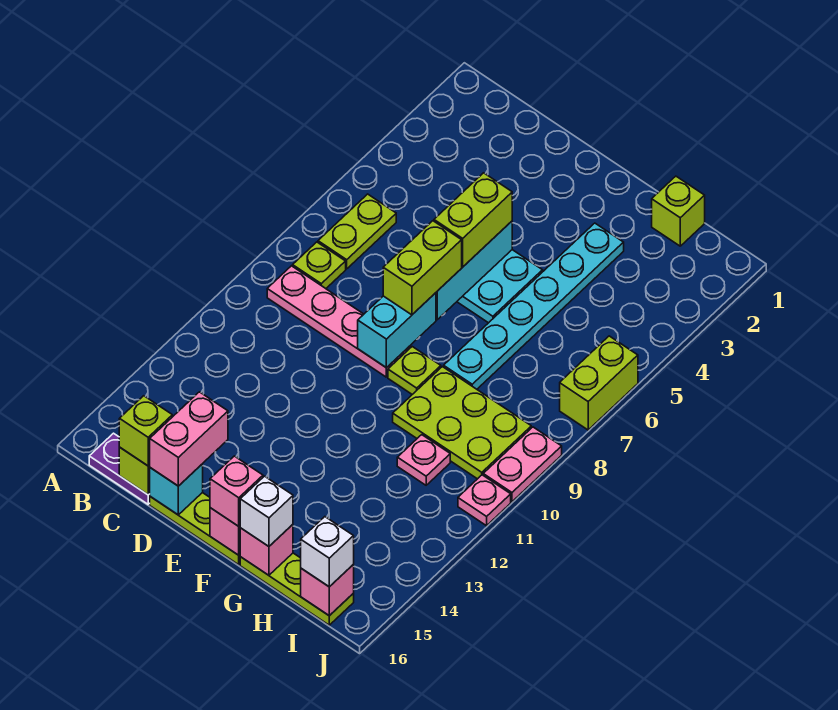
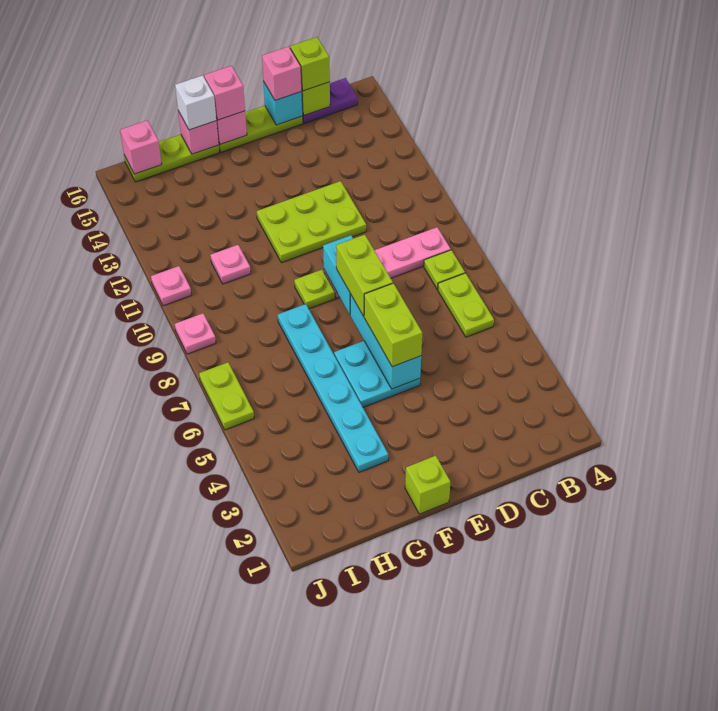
pink 1x2 brick [150,392,228,486] -> pink 1x1 brick [262,47,302,100]
lime 2x3 plate [393,367,531,479] -> lime 2x3 plate moved to [257,181,366,263]
lime 1x1 brick [652,176,705,246] -> lime 1x1 brick moved to [405,456,450,514]
white 1x1 brick [301,517,354,587] -> none
lime 1x2 brick [560,336,638,430] -> lime 1x2 plate [199,362,254,430]
pink 1x2 plate [483,427,562,502] -> pink 1x1 plate [175,313,216,354]

